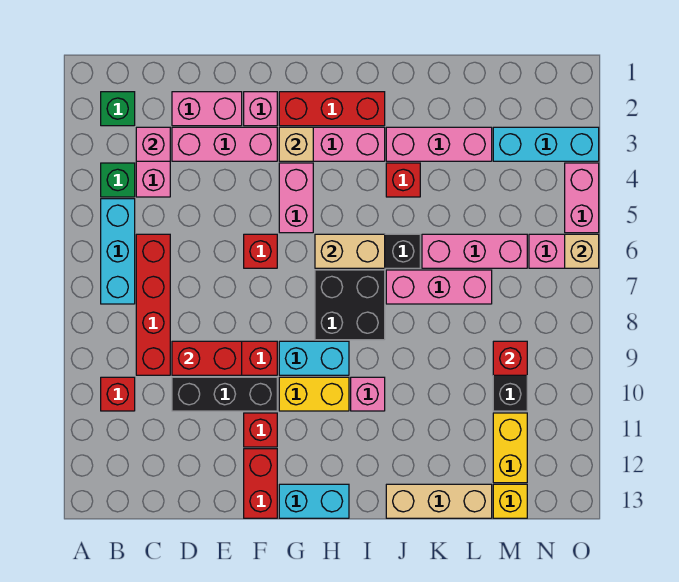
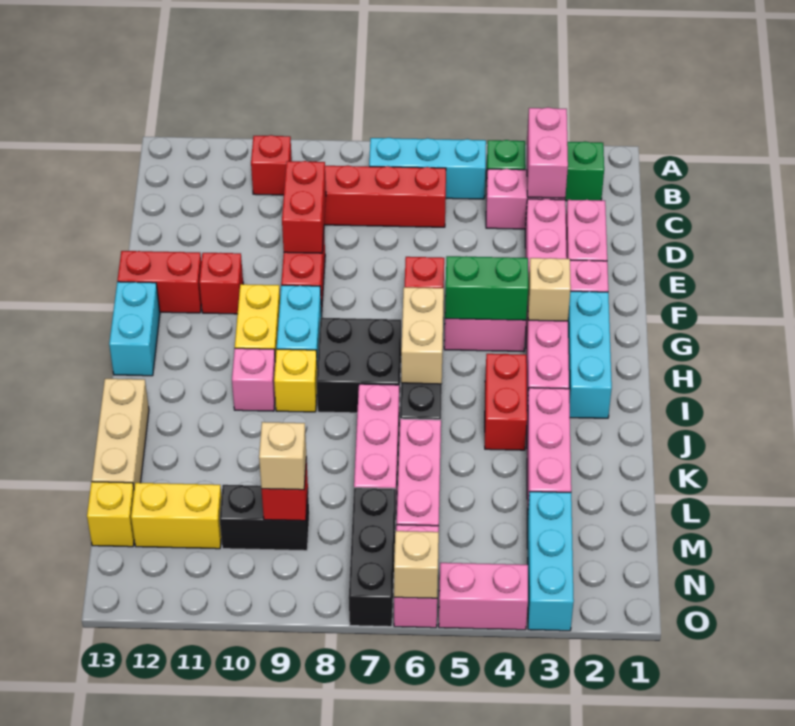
pink 1x1 brick [136,127,170,161] -> pink 1x2 brick [527,107,568,198]
black 1x3 brick [172,377,277,411] -> black 1x3 brick moved to [349,488,396,627]
red 1x3 brick [279,92,385,126] -> cyan 1x3 brick [568,291,612,418]
none -> green 1x2 brick [445,256,528,320]
none -> yellow 1x1 brick [274,349,317,412]
red 1x1 brick [386,163,420,197] -> red 1x2 brick [485,354,527,450]
none -> tan 1x1 brick [259,422,306,490]

